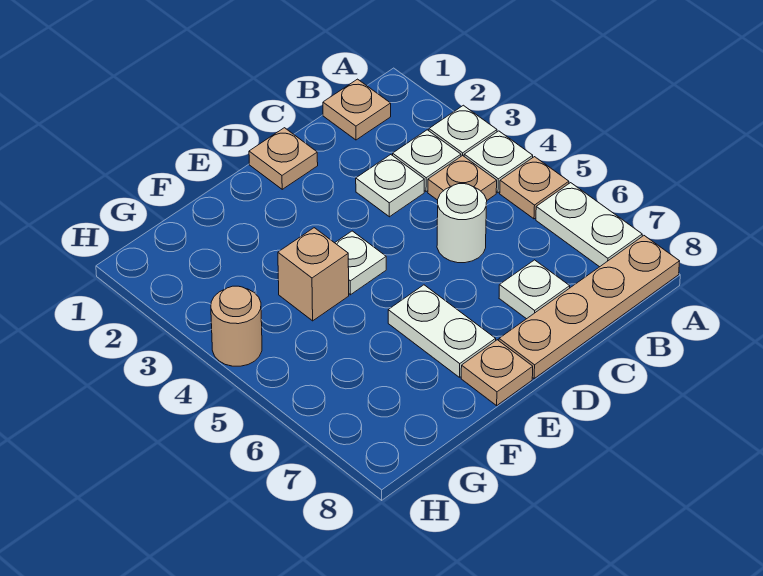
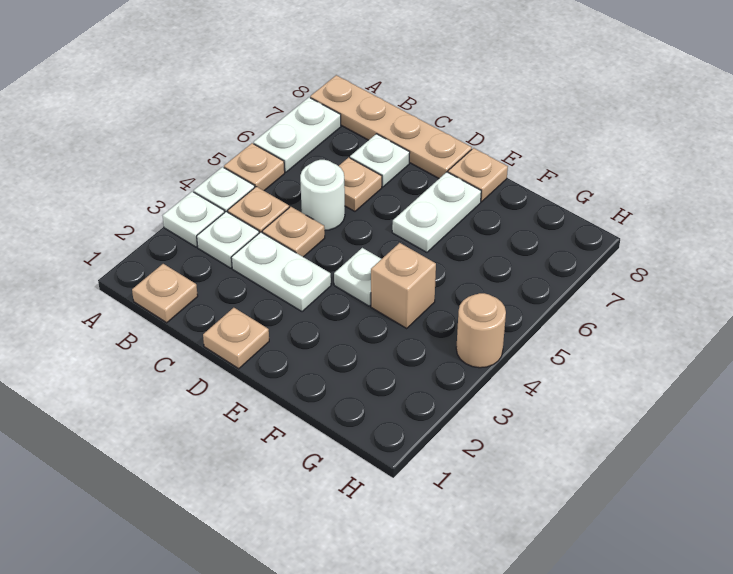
white 1x1 plate [356,155,424,217] -> white 1x2 plate [231,232,331,312]
none -> tan 1x1 plate [262,207,325,257]
none -> tan 1x1 plate [339,157,382,211]

